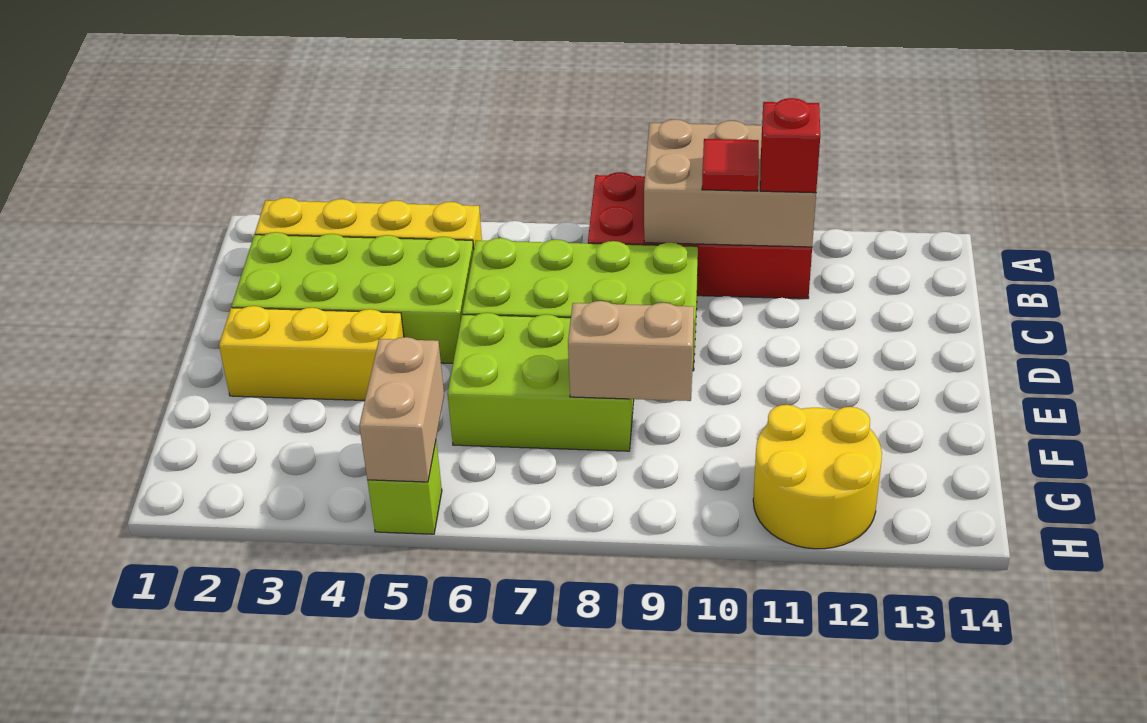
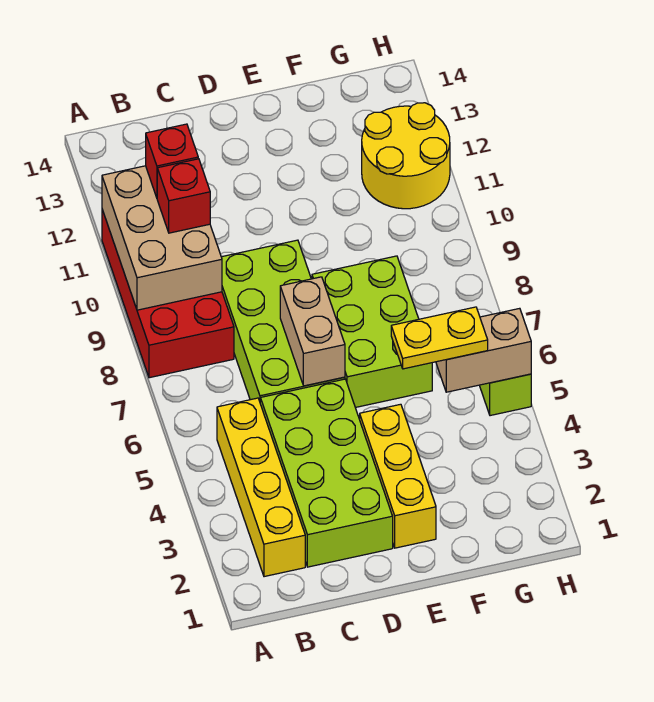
red 1x1 tile [702,139,759,191] -> red 1x1 brick [157,159,210,233]
none -> yellow 1x2 plate [391,307,488,369]
tan 1x2 brick [568,301,694,401] -> tan 1x2 brick moved to [280,277,345,386]

